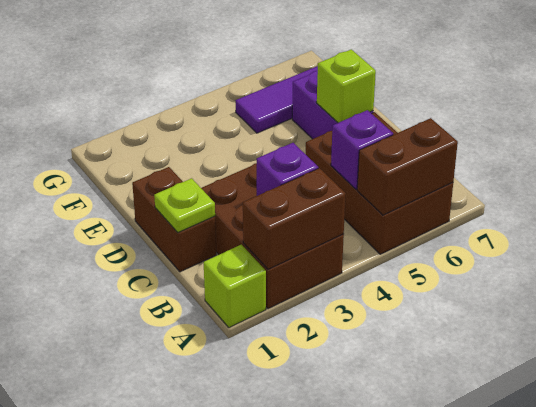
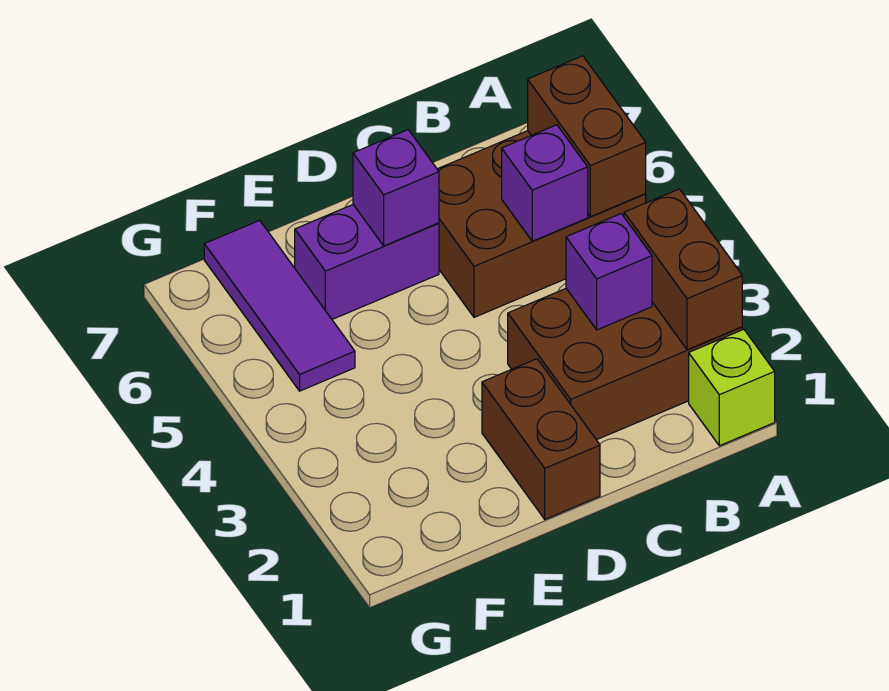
brown 1x2 brick [132,167,216,272] -> brown 1x2 brick turned to [482,359,600,519]
lime 1x1 plate [154,178,215,233] -> none
lime 1x1 brick [317,49,376,123] -> purple 1x1 brick [353,130,439,246]

